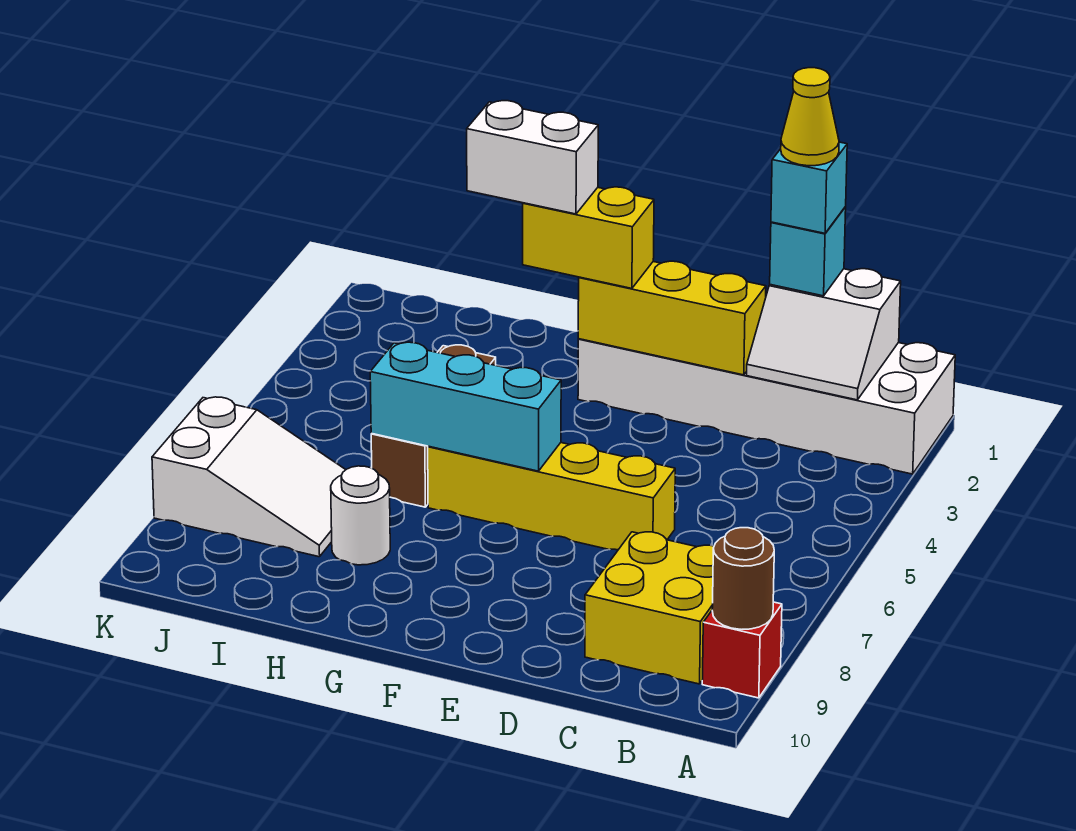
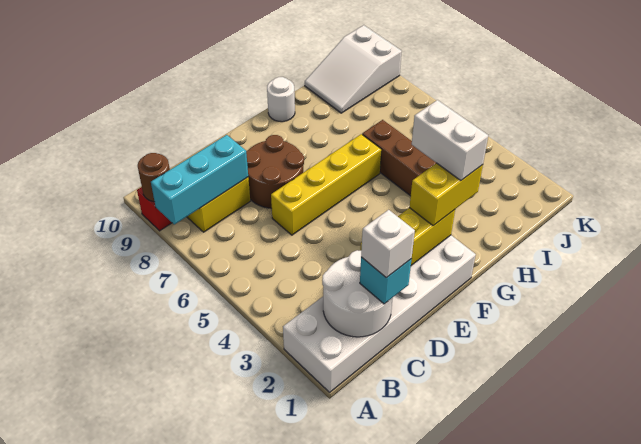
white 2x2 slope [747,269,901,400] -> white 2x2 round brick [322,250,393,337]
cyan 1x1 brick [771,142,847,233] -> white 1x1 brick [361,210,415,278]
yellow 1x1 cone [781,68,839,166] -> none
none -> brown 2x2 round brick [246,135,304,208]
cyan 1x3 brick [370,342,561,471] -> cyan 1x3 brick moved to [151,135,248,224]
white 1x2 brick [467,101,598,214] -> white 1x2 brick turned to [412,100,488,181]
white 1x1 round brick [331,466,390,565] -> white 1x1 round brick moved to [267,77,295,122]
white 2x3 slope [152,397,346,557] -> white 2x3 slope moved to [305,25,402,113]

